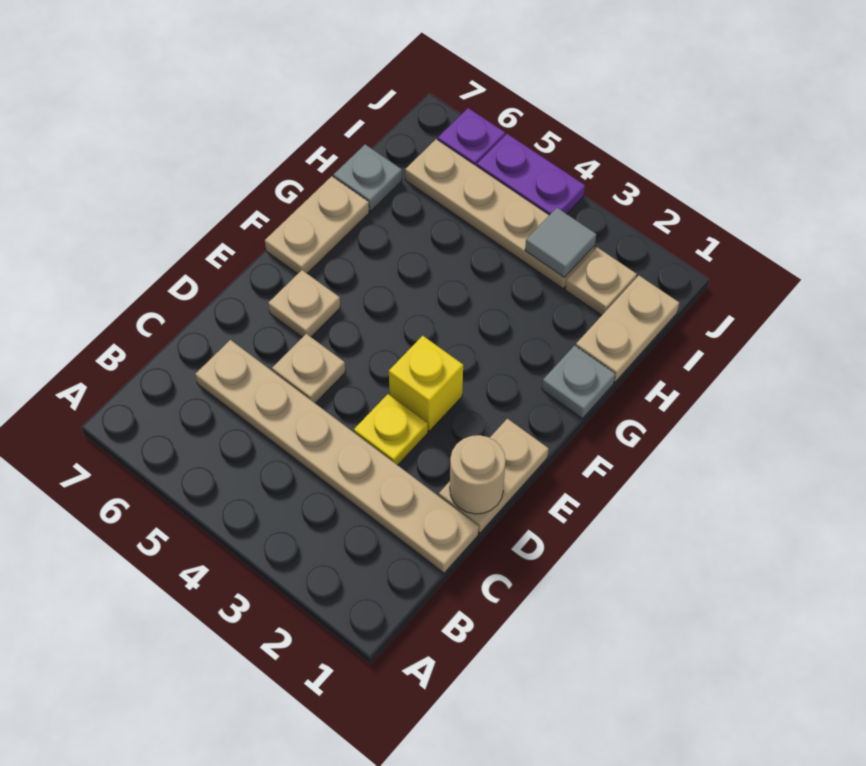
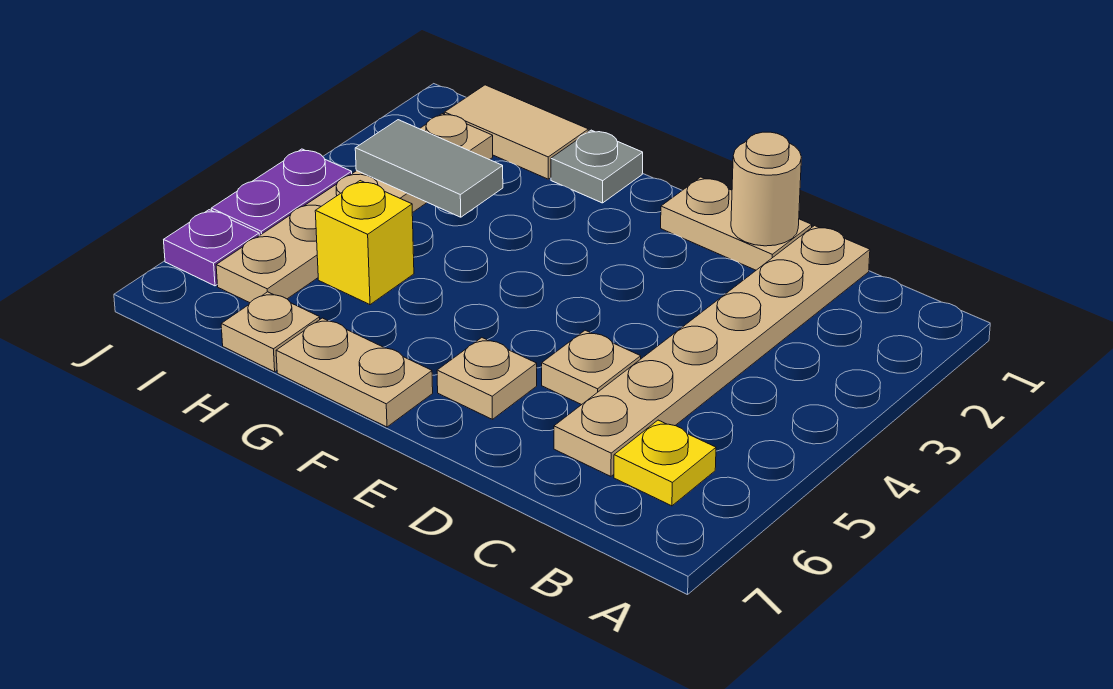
yellow 1x1 plate [354,394,428,465] -> yellow 1x1 plate moved to [614,420,716,506]
yellow 1x1 brick [389,336,463,431] -> yellow 1x1 brick moved to [315,181,414,305]
tan 1x2 plate [576,276,679,382] -> tan 1x2 tile [444,85,588,179]
grey 1x1 plate [333,144,402,211] -> tan 1x1 plate [221,292,320,372]
grey 1x1 tile [525,208,596,277] -> grey 1x2 tile [355,120,503,217]

